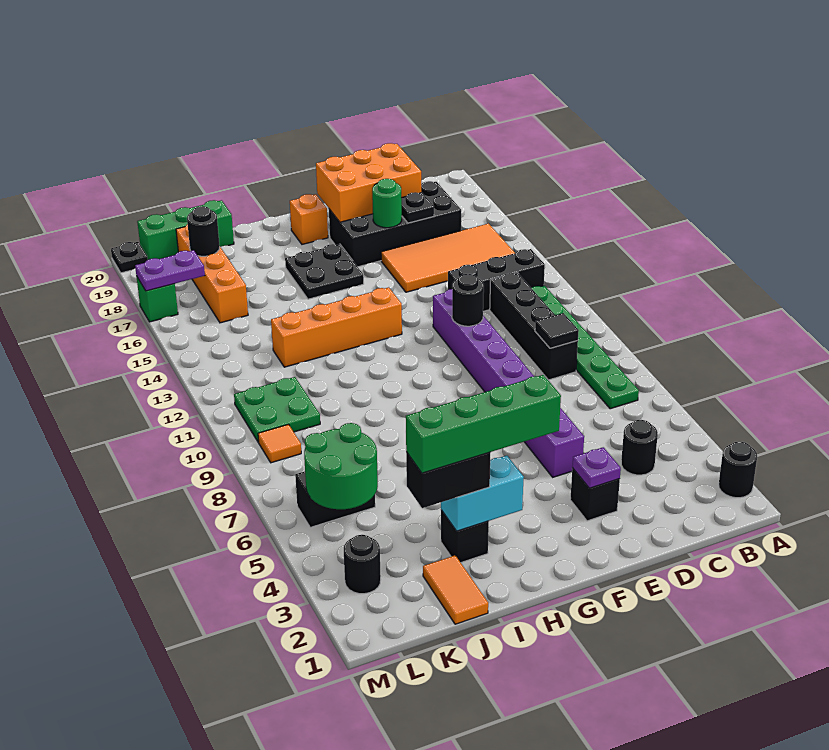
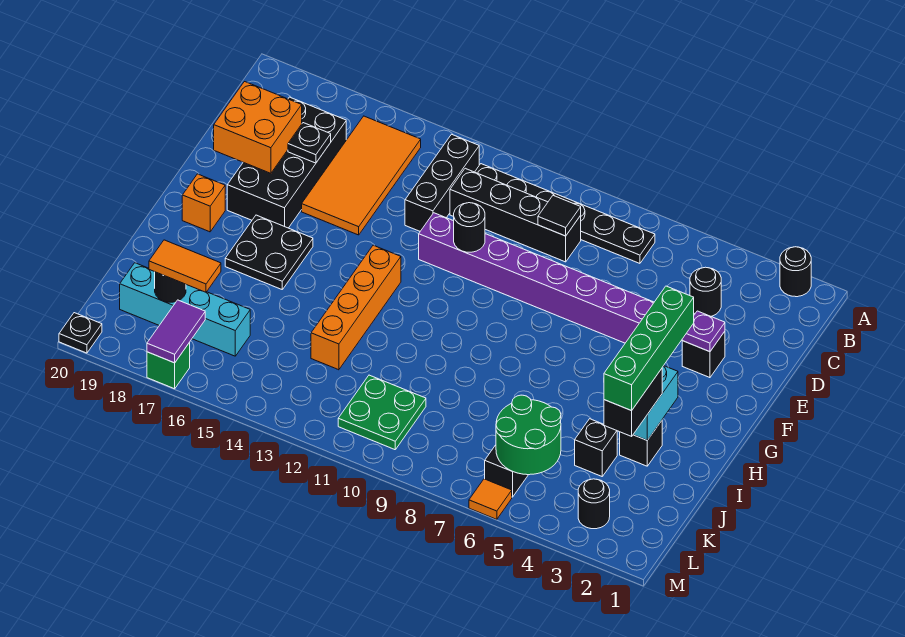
green 1x6 plate [532,286,639,409] -> black 1x6 plate [475,164,655,263]
orange 2x3 brick [316,143,421,222] -> orange 2x2 brick [214,82,302,173]
green 1x1 round brick [372,179,402,228] -> none
orange 1x2 tile [423,555,488,624] -> orange 1x2 tile moved to [149,240,221,292]
none -> black 1x1 brick [575,419,617,476]
green 1x3 brick [137,200,234,260] -> none
orange 1x4 brick [176,224,248,323] -> cyan 1x4 brick [120,263,250,356]
orange 1x1 tile [258,424,301,463] -> orange 1x1 tile moved to [469,479,512,519]
purple 1x2 plate [135,250,205,291] -> purple 1x2 tile [147,300,205,363]

